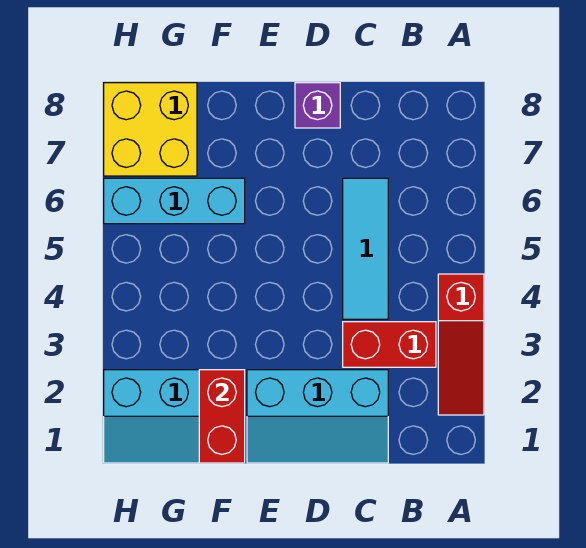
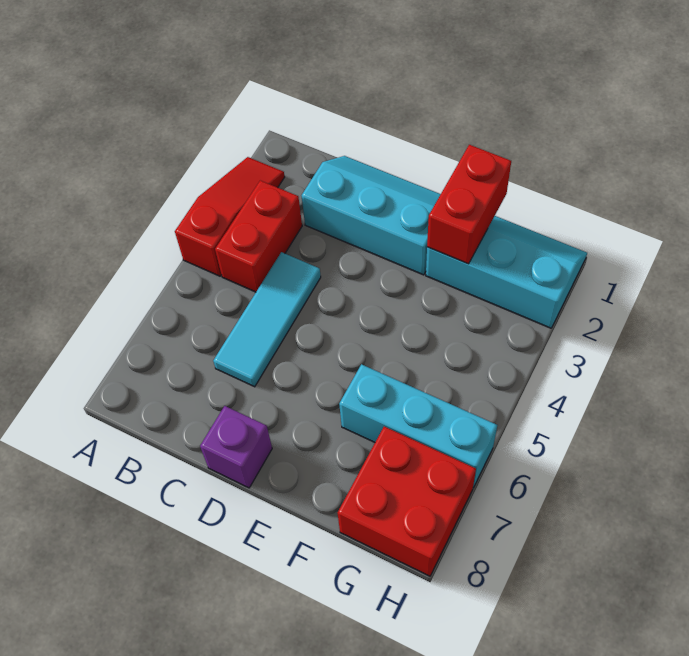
red 1x2 brick [343,322,436,367] -> red 1x2 brick turned to [215,180,302,292]
yellow 2x2 brick [104,83,197,176] -> red 2x2 brick [338,427,476,576]

